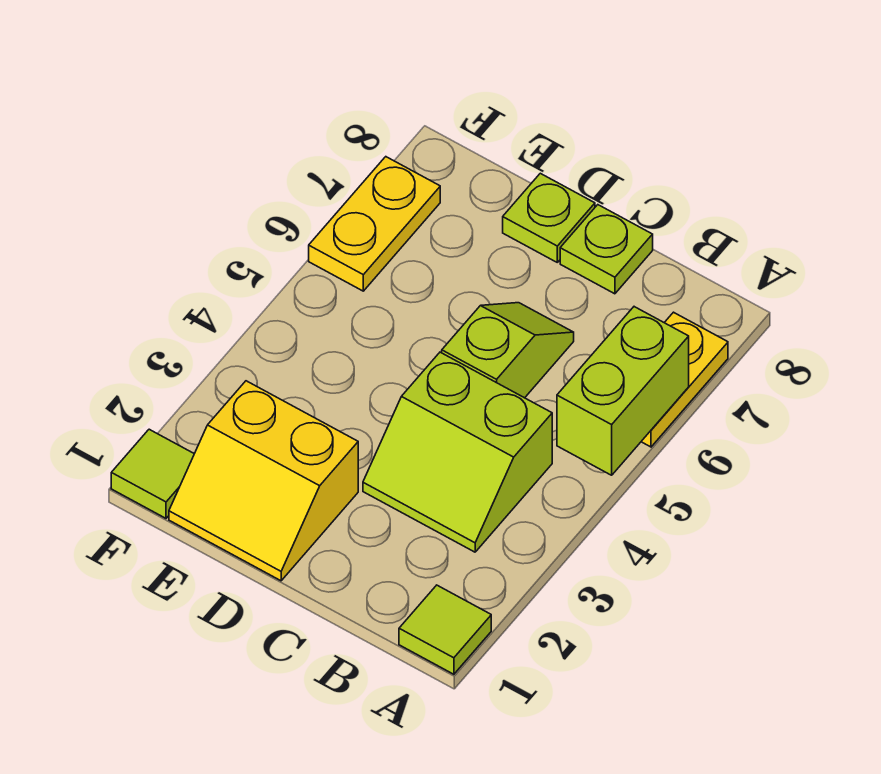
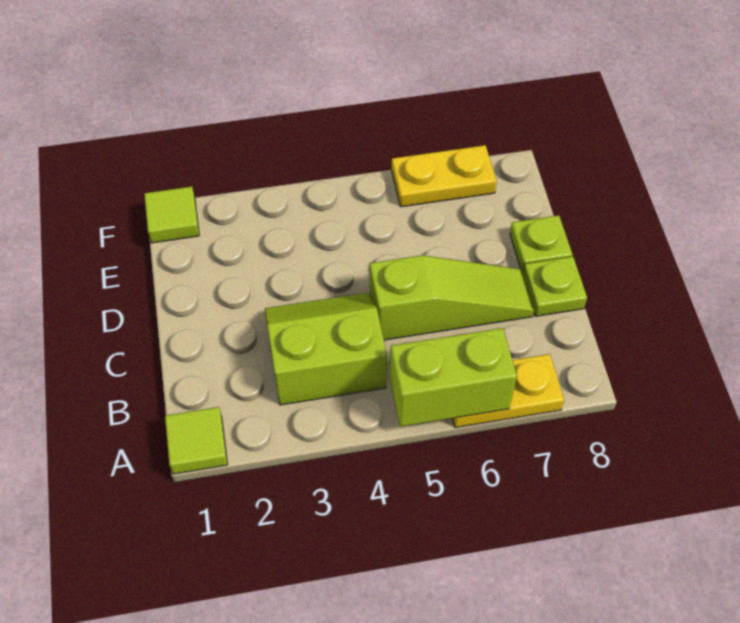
lime 2x2 slope [363,352,552,552] -> lime 2x2 slope turned to [265,293,387,405]
lime 1x2 slope [442,303,574,398] -> lime 1x3 slope [370,255,534,340]
yellow 2x2 slope [169,381,358,581] -> none

